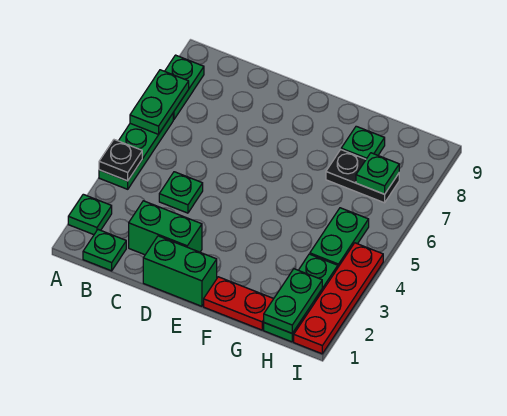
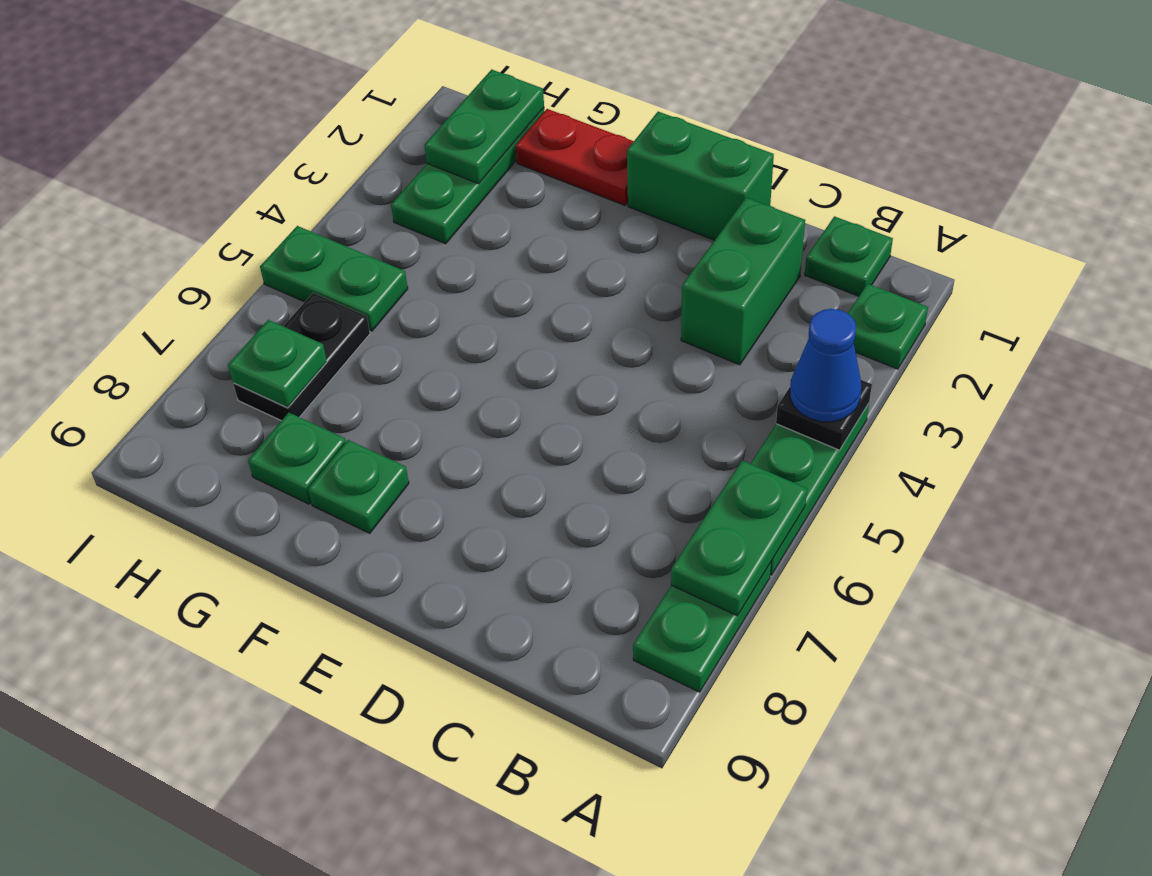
none -> blue 1x1 cone [790,309,861,422]
green 1x2 brick [129,201,202,255] -> green 1x2 brick turned to [681,198,805,365]
green 1x1 plate [159,172,203,213] -> green 1x1 plate moved to [308,440,409,533]
black 1x2 plate [326,150,399,203] -> black 1x2 plate turned to [233,293,370,421]
green 1x2 plate [310,208,369,267] -> green 1x2 plate turned to [260,226,408,331]
red 1x4 plate [294,243,383,354] -> none

